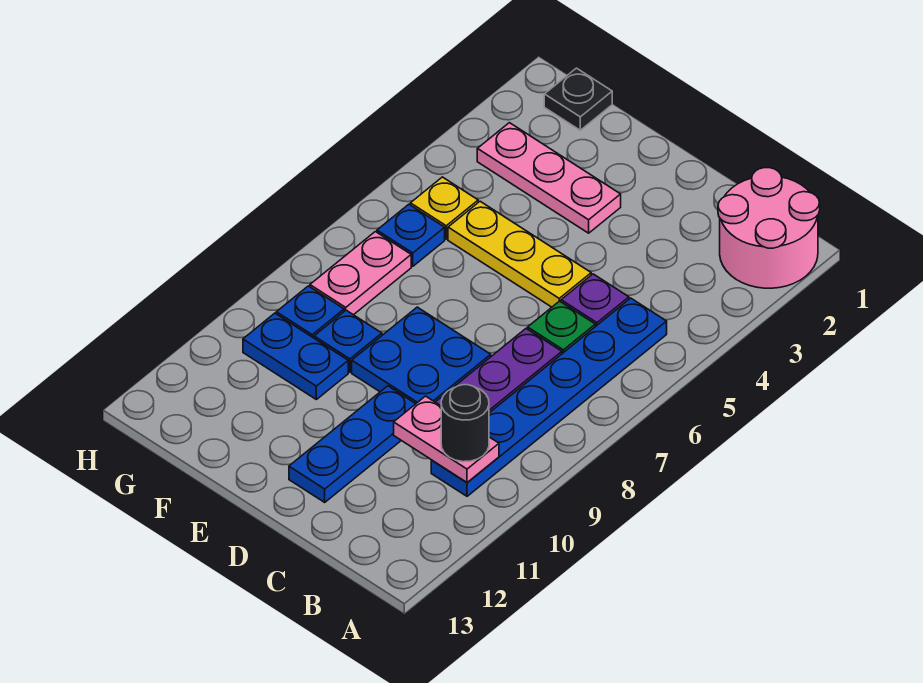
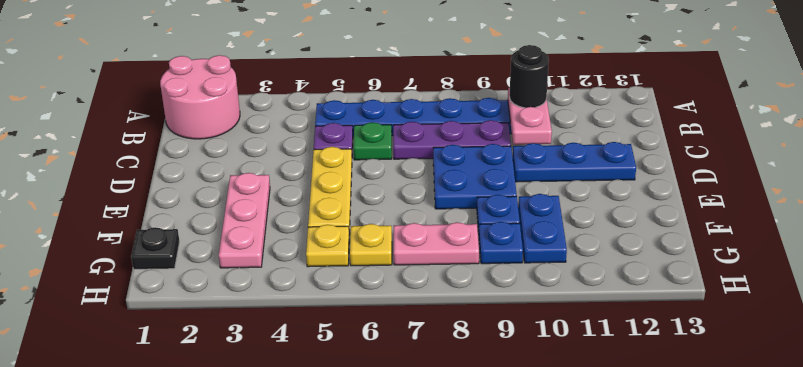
blue 1x1 plate [377,204,445,266] -> yellow 1x1 plate [350,224,392,266]

